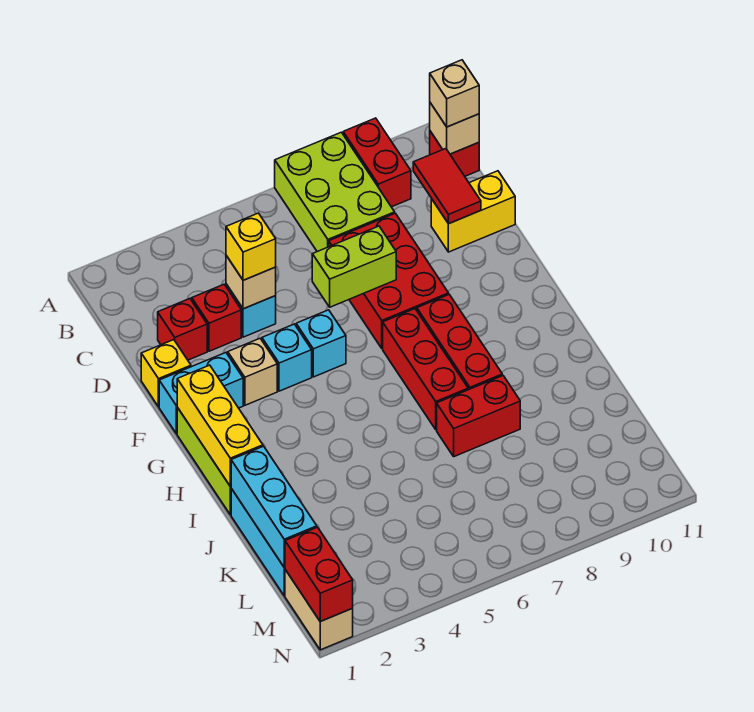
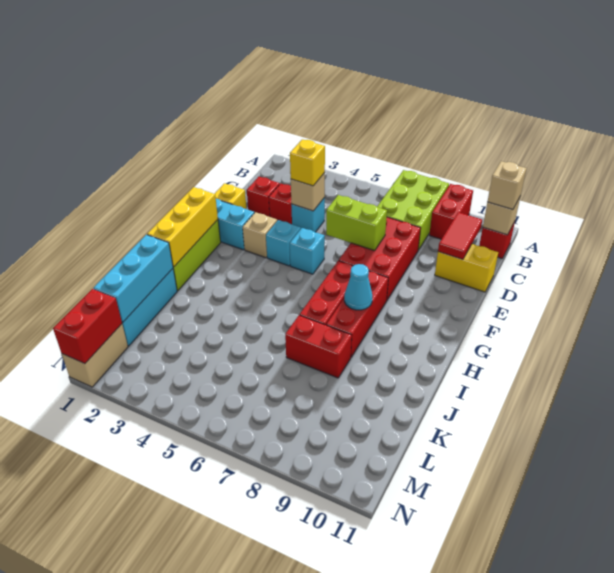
none -> cyan 1x1 cone [344,264,372,310]

